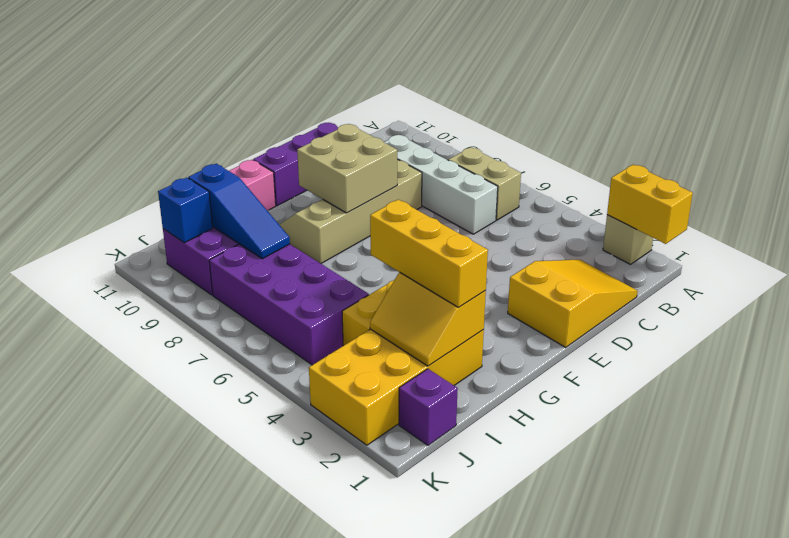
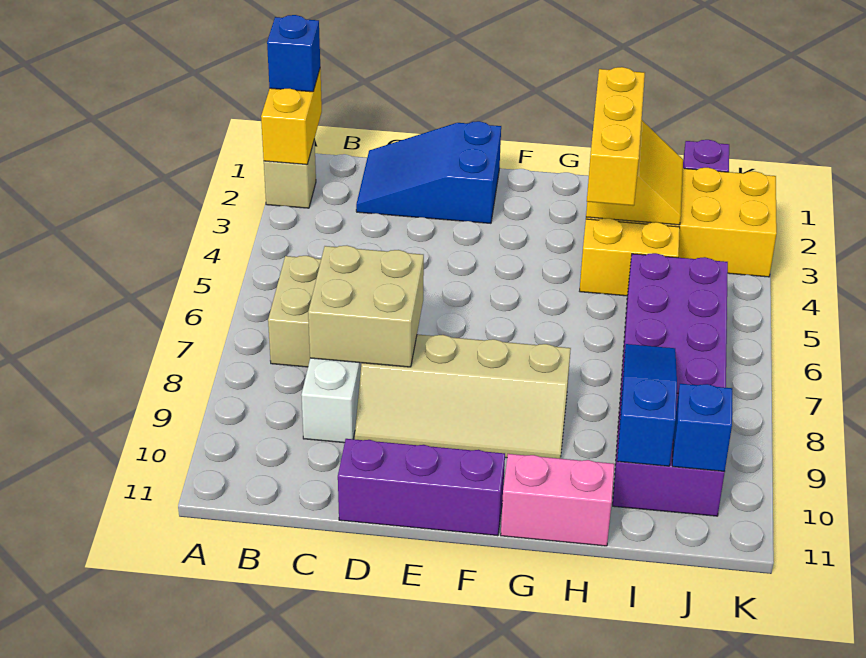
none -> blue 1x1 brick [267,15,320,92]
yellow 2x3 slope [508,260,637,347] -> blue 2x3 slope [356,121,501,223]
tan 2x2 brick [297,124,397,213] -> tan 2x2 brick moved to [308,246,424,367]

